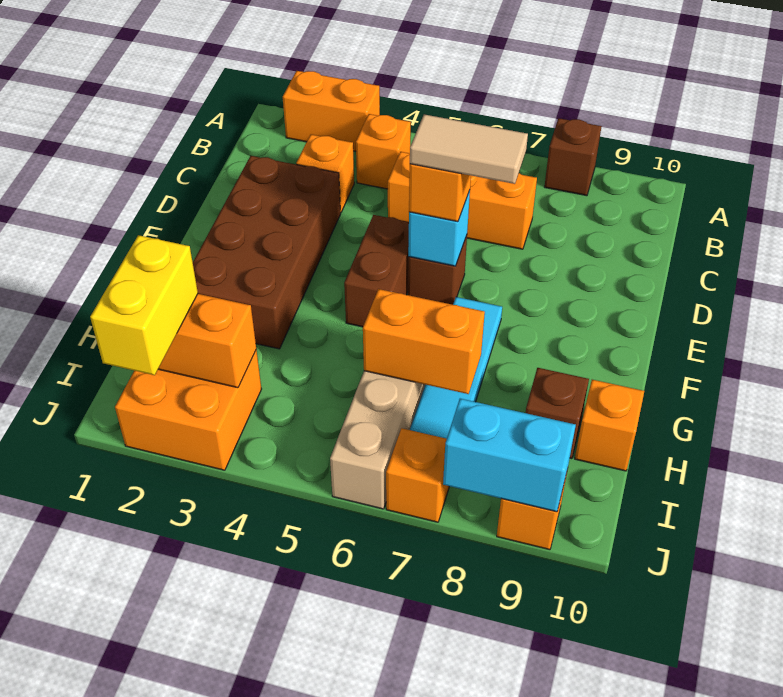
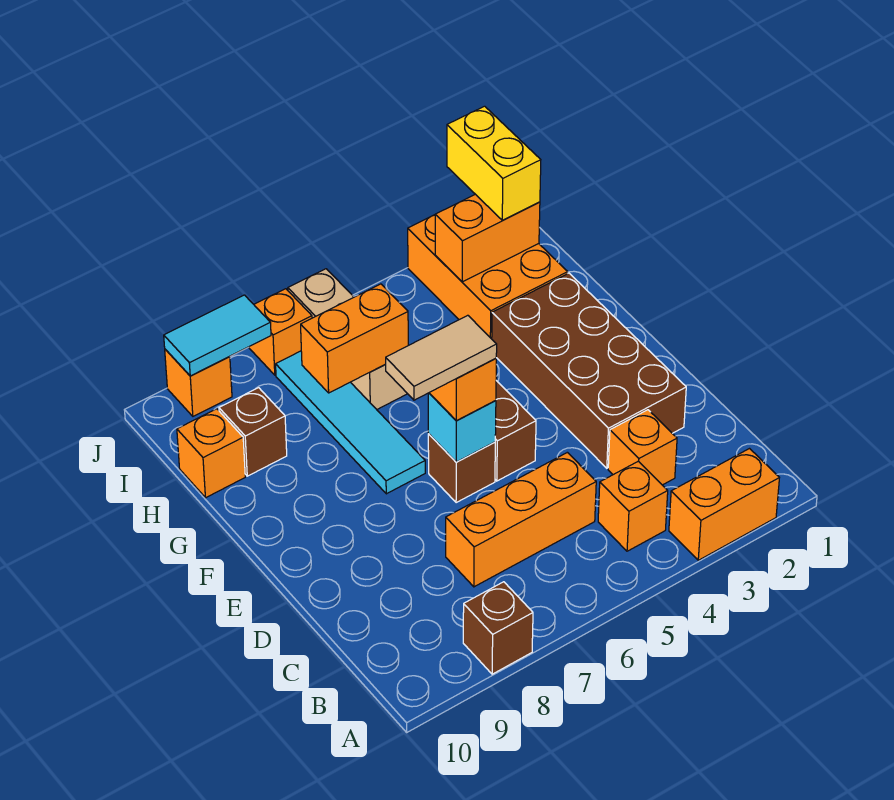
orange 2x2 brick [115,350,261,470] -> orange 2x3 brick [408,215,568,339]
cyan 1x2 brick [443,399,576,512] -> cyan 1x2 tile [164,295,271,376]

